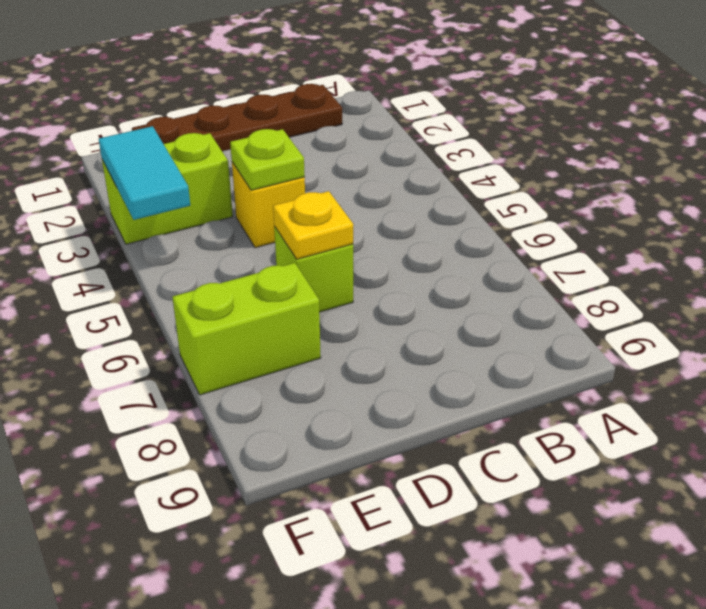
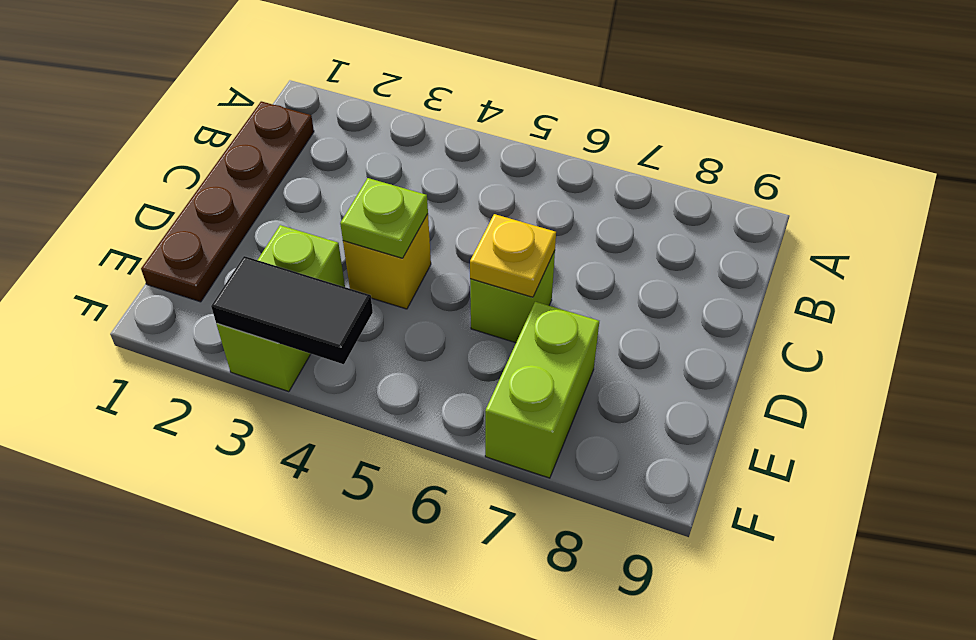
cyan 1x2 tile [99,126,190,220] -> black 1x2 tile [211,256,373,364]

